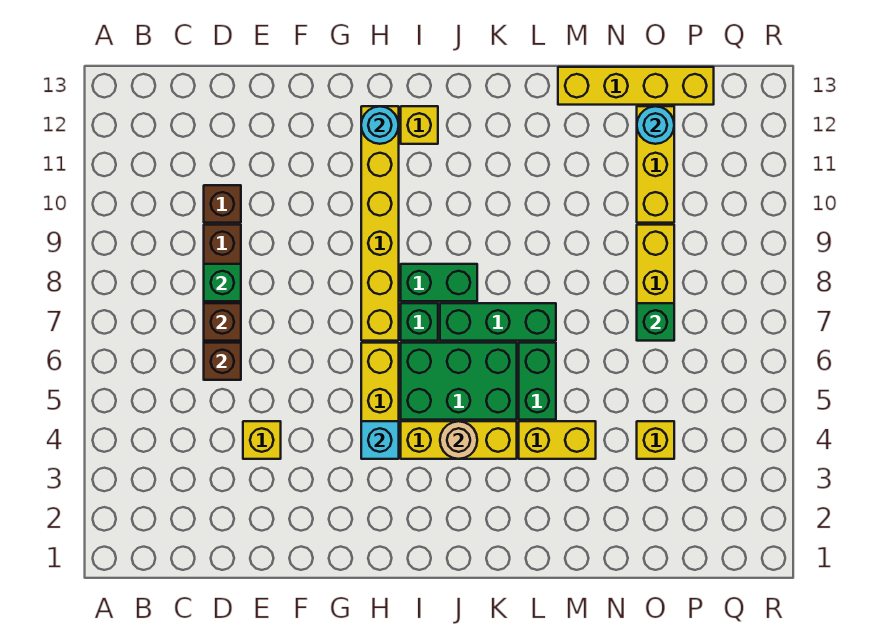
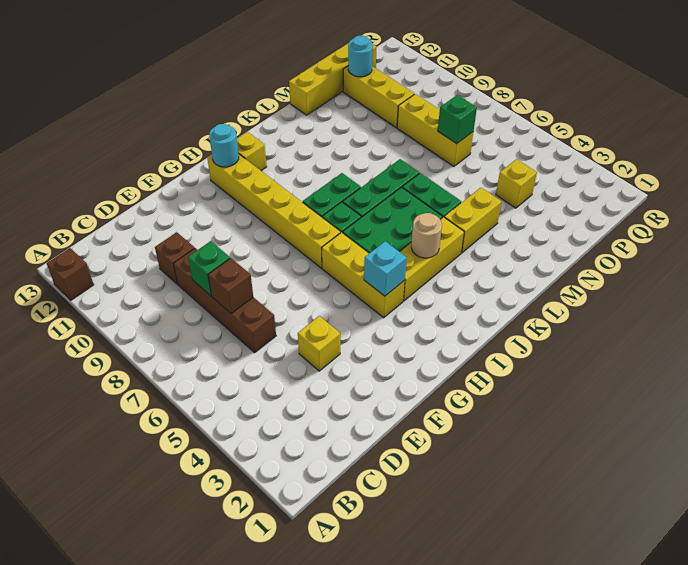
brown 1x1 brick [204,343,241,380] -> brown 1x1 brick moved to [47,248,94,300]

